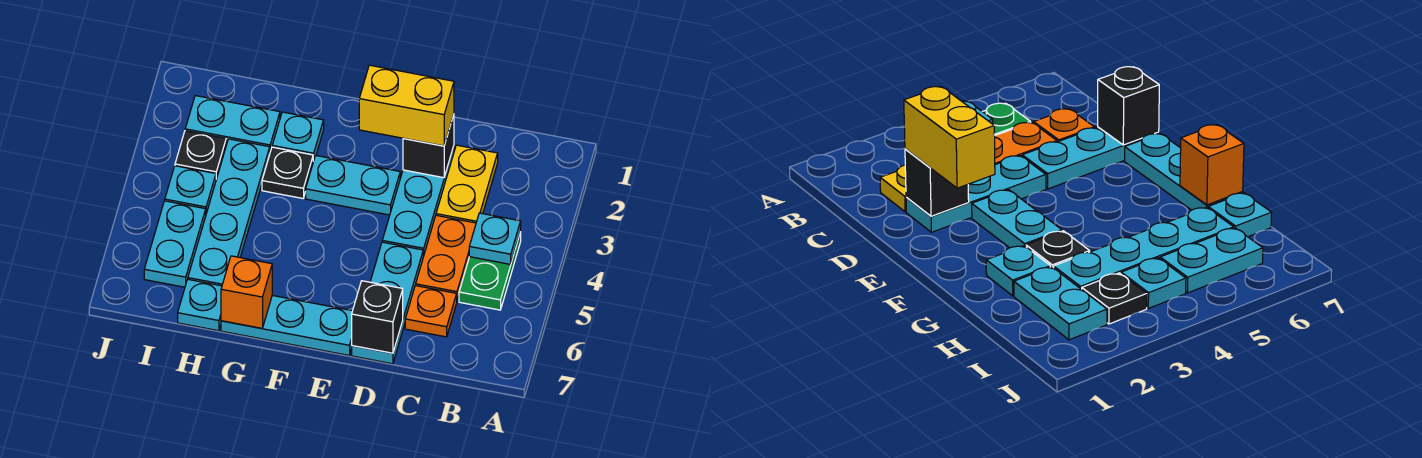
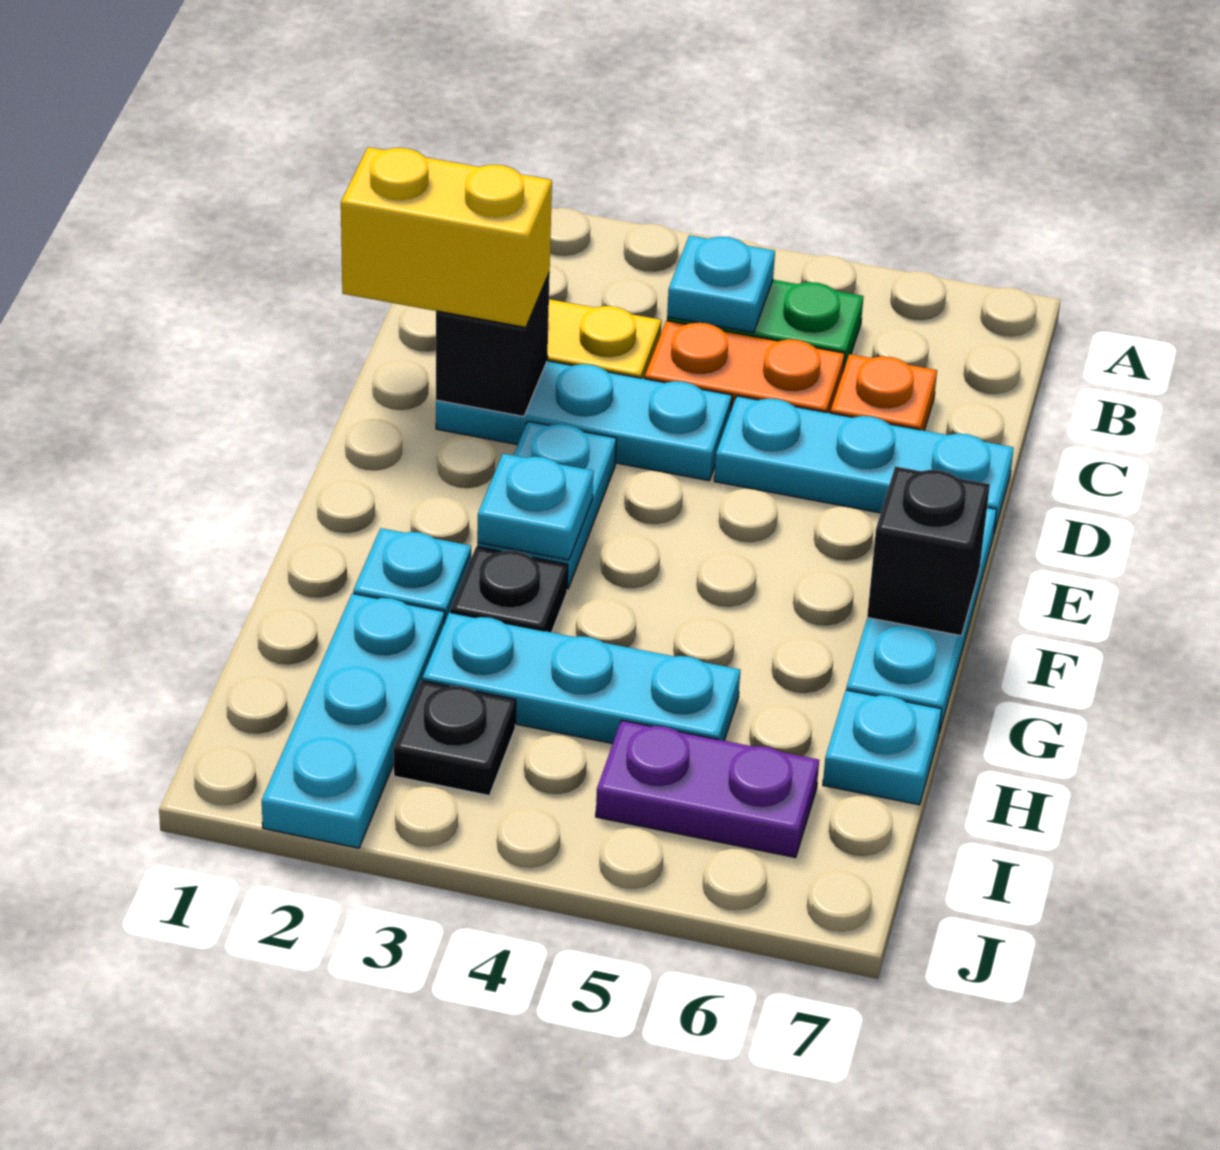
yellow 1x2 brick [359,65,454,146] -> yellow 1x2 brick turned to [341,147,552,327]
black 1x1 brick [352,281,403,353] -> black 1x1 brick moved to [867,466,990,636]
orange 1x1 brick [221,256,272,328] -> none
cyan 1x2 plate [185,96,280,151] -> cyan 1x3 plate [262,594,444,848]
cyan 1x4 plate [188,139,270,286] -> cyan 1x3 plate [423,612,740,744]
cyan 1x1 plate [165,166,216,213] -> cyan 1x1 plate moved to [477,454,593,560]
cyan 1x2 plate [144,201,206,287] -> purple 1x2 plate [596,720,819,858]

